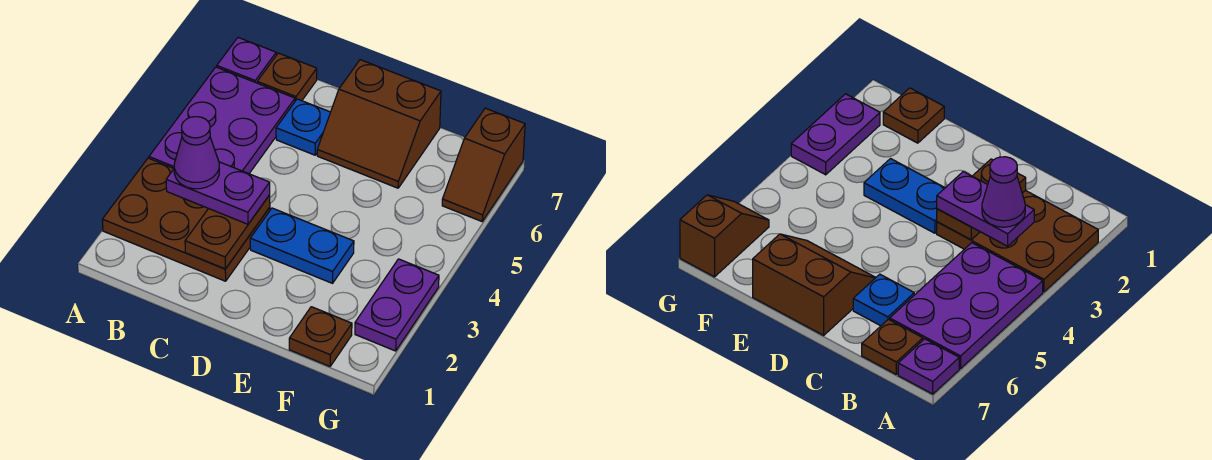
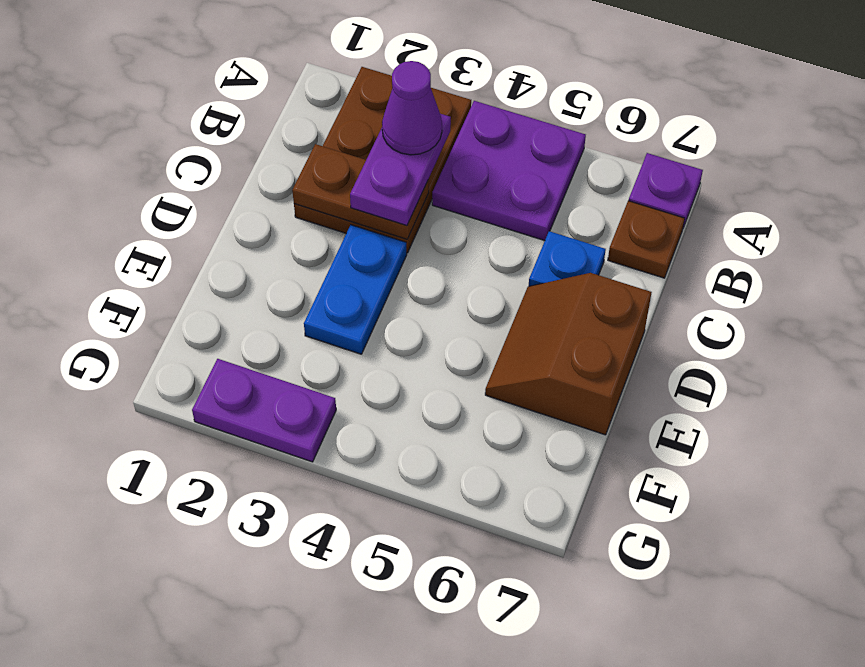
purple 2x3 plate [149,67,295,174] -> purple 2x2 plate [432,101,586,241]
brown 1x1 plate [289,307,352,366] -> none
brown 1x2 slope [442,108,525,221] -> none

